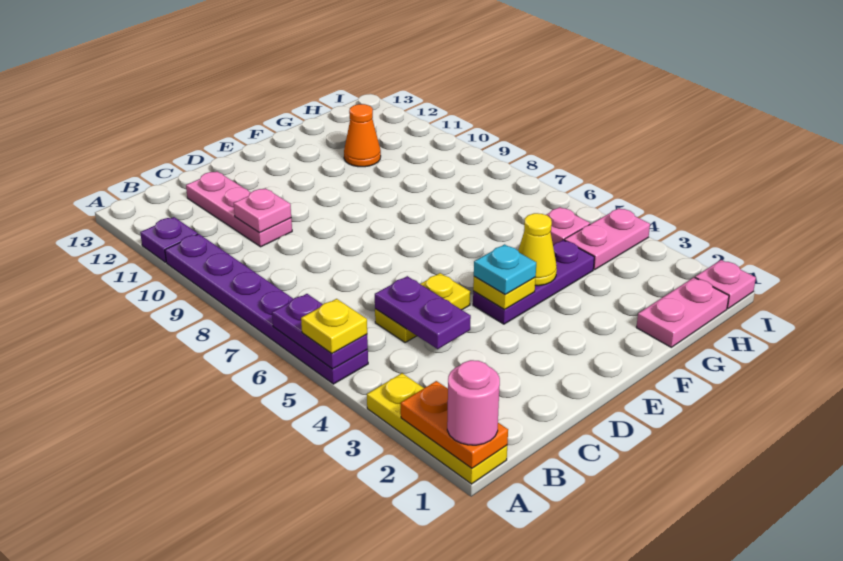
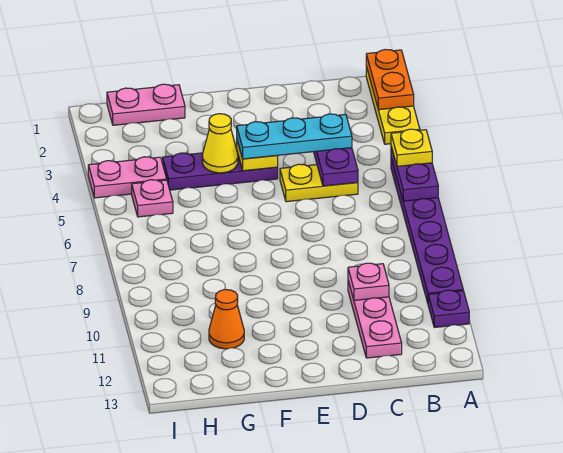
pink 1x1 round brick [447,360,500,445] -> none
cyan 1x1 plate [474,244,536,295] -> cyan 1x3 plate [237,114,352,159]
pink 1x1 plate [695,260,756,309] -> none

